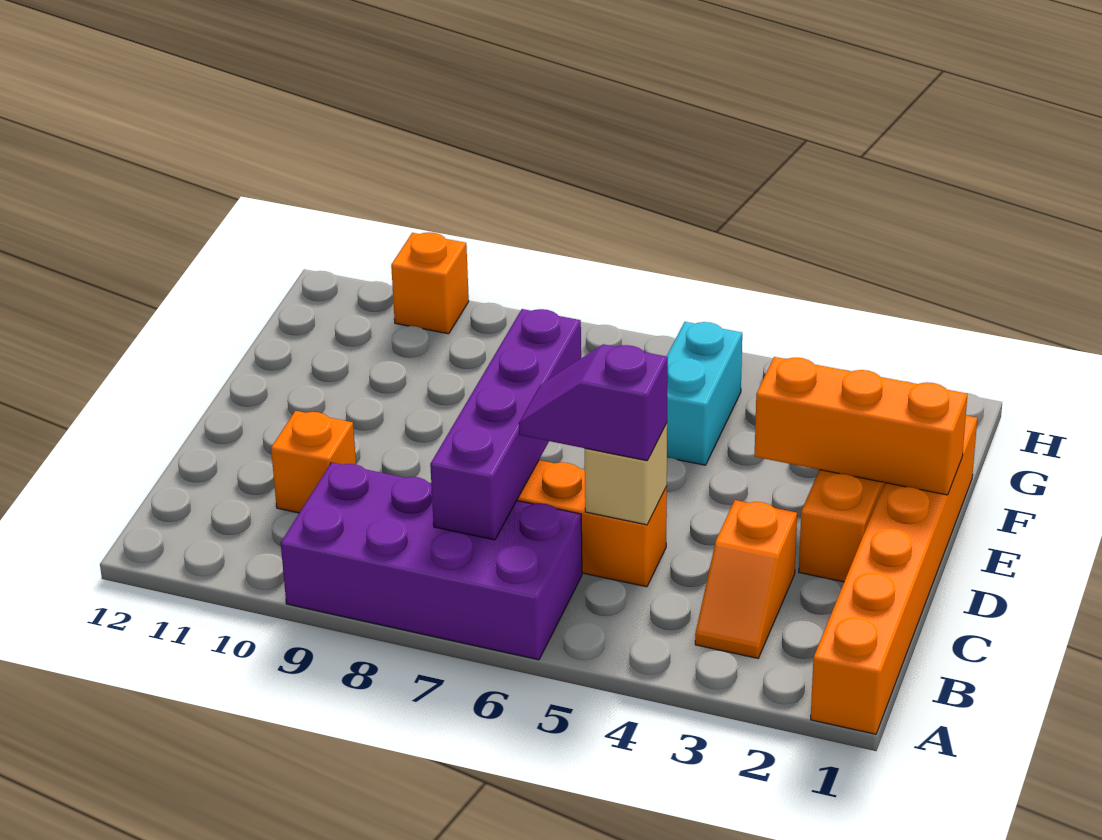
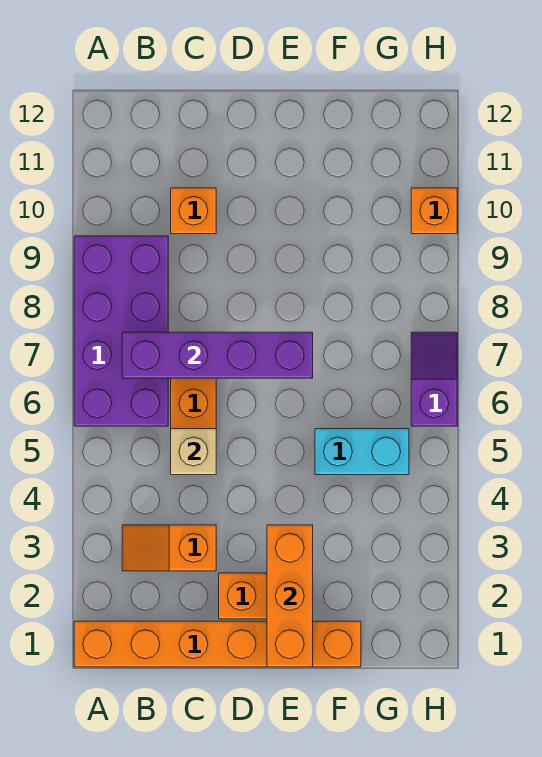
purple 1x2 slope [519,344,668,461] -> purple 1x2 slope moved to [411,332,457,426]

